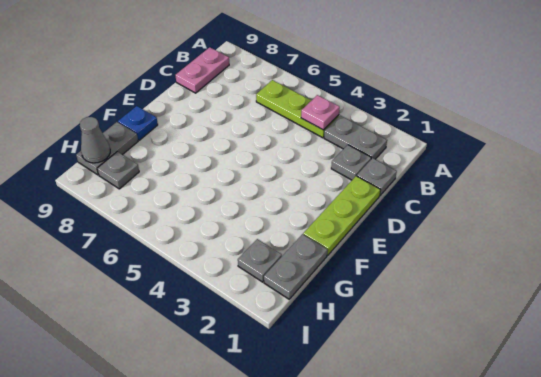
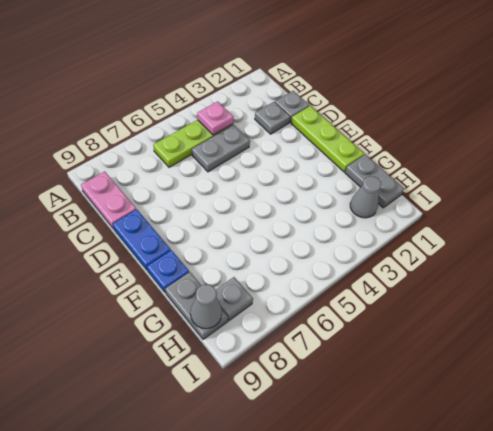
grey 1x2 plate [324,115,387,159] -> grey 1x2 plate moved to [192,125,250,172]
none -> blue 1x2 plate [113,209,171,270]
grey 1x1 plate [238,239,282,282] -> grey 1x1 cone [350,176,381,218]

